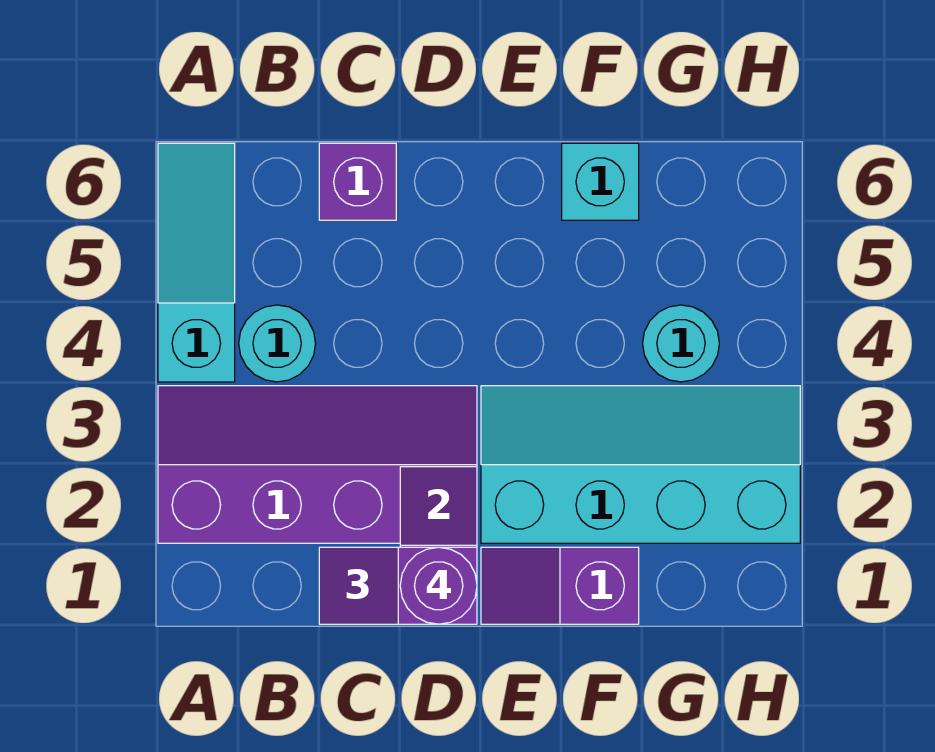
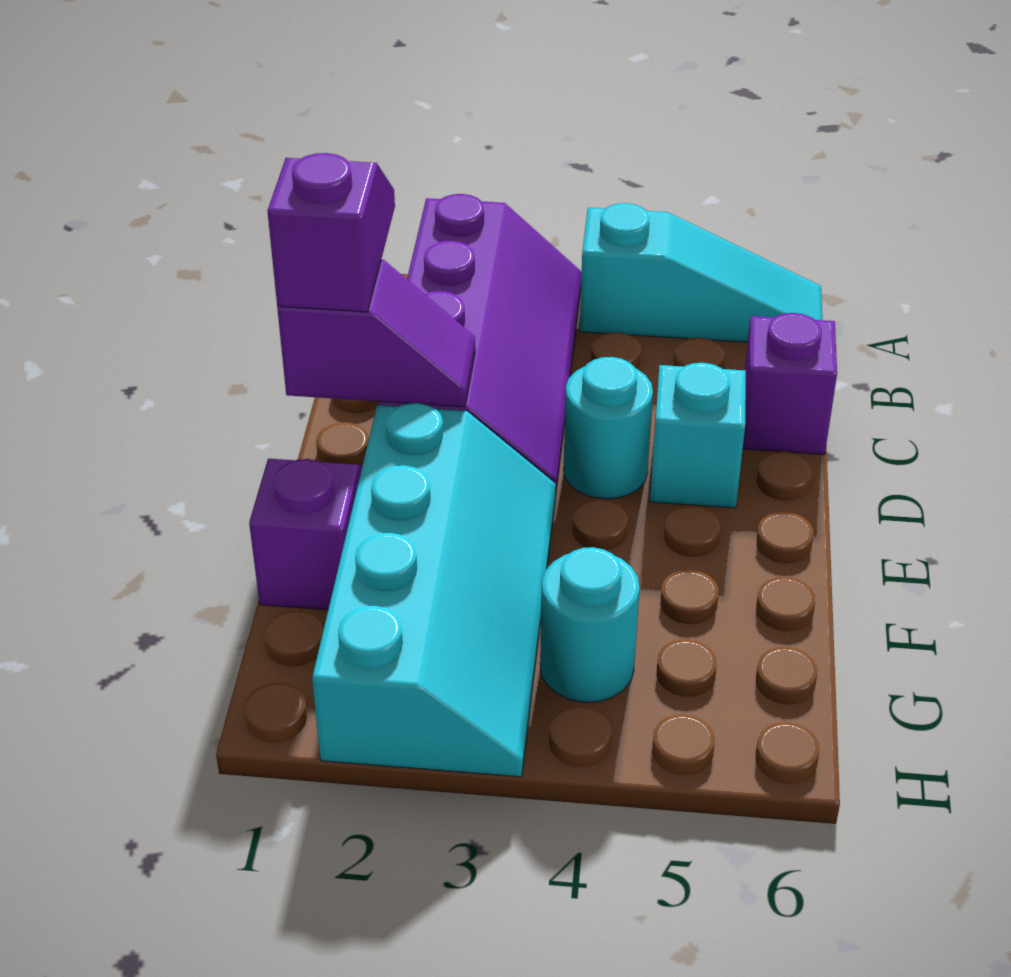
cyan 1x1 round brick [239,305,316,382] -> cyan 1x1 round brick moved to [564,357,653,499]
purple 1x1 round brick [400,547,477,624] -> none
cyan 1x1 brick [562,143,639,220] -> cyan 1x1 brick moved to [650,363,746,508]

